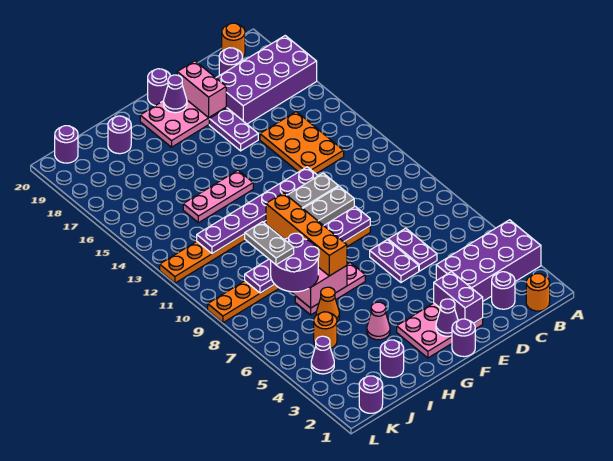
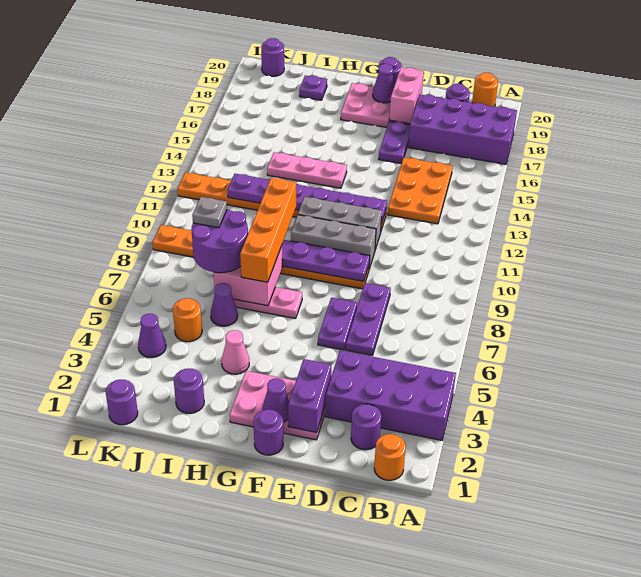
purple 1x2 plate [388,228,437,271] -> purple 1x3 plate [346,283,391,355]
orange 1x1 cone [316,287,340,321] -> purple 1x1 cone [210,283,238,326]
purple 1x1 round brick [108,116,131,154] -> purple 1x1 plate [299,75,327,100]
grey 1x2 plate [245,222,294,265] -> grey 1x1 plate [192,197,227,228]

